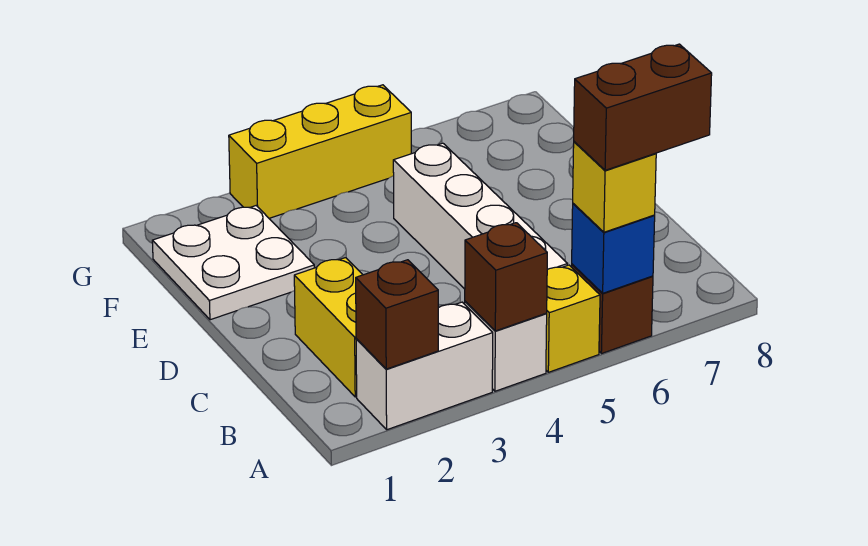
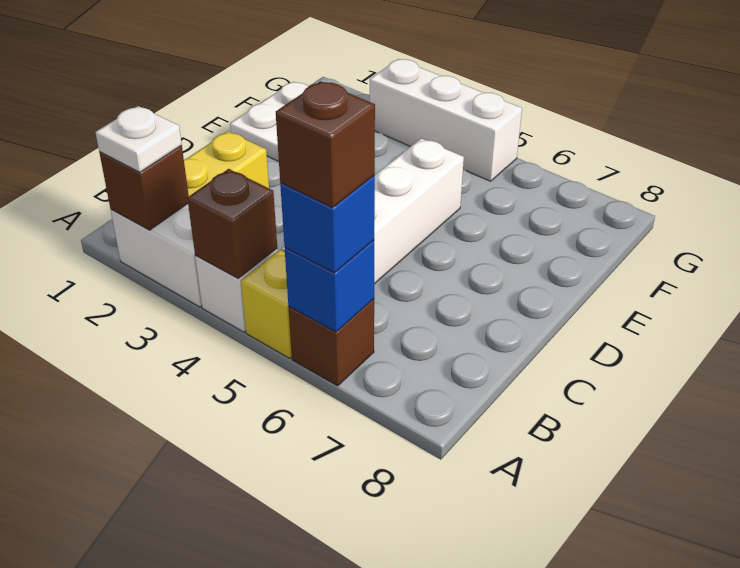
none -> white 1x1 plate [95,106,182,172]
yellow 1x1 brick [573,142,656,232] -> blue 1x1 brick [280,176,375,273]
brown 1x2 brick [574,44,712,170] -> brown 1x1 brick [276,81,375,208]
yellow 1x3 brick [229,85,411,218] -> white 1x3 brick [370,59,522,181]

